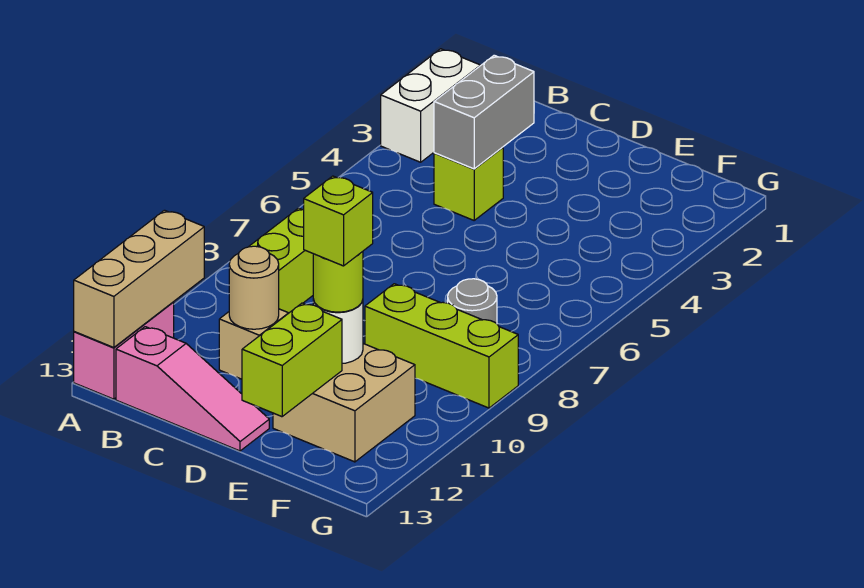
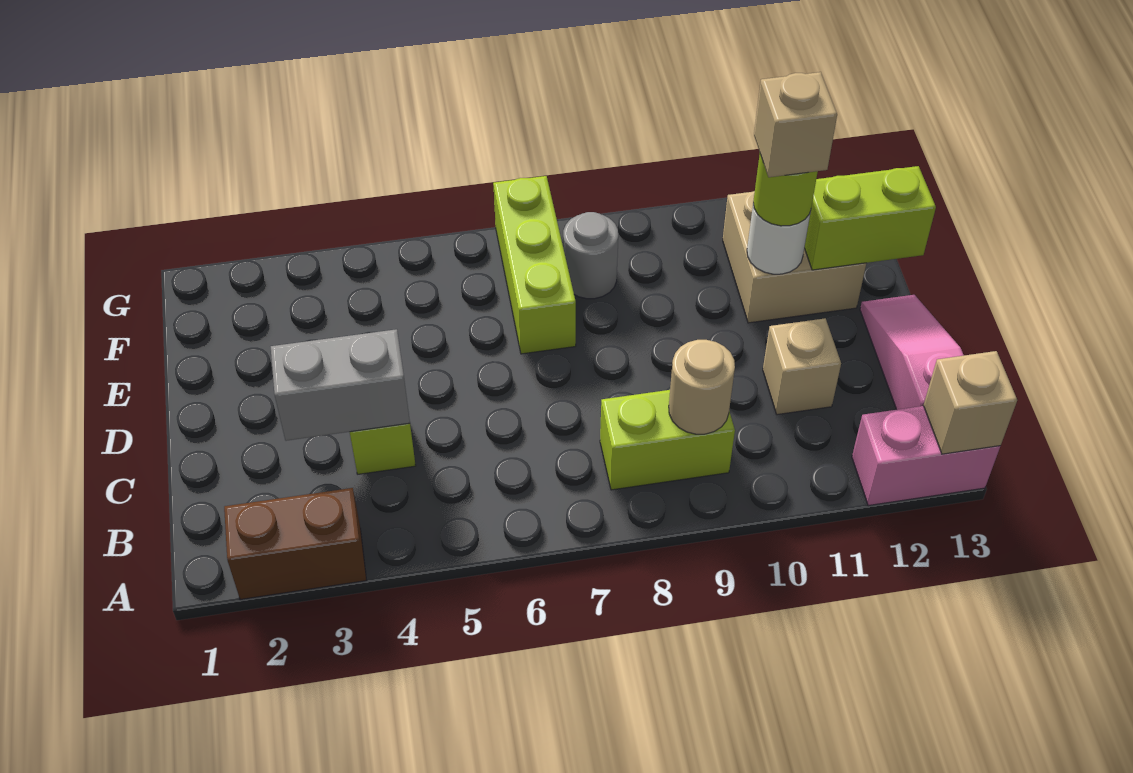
white 1x2 brick [381,49,481,162] -> brown 1x2 brick [224,488,366,600]
tan 1x3 brick [74,210,204,348] -> tan 1x1 brick [923,351,1017,454]
tan 1x1 round brick [229,246,279,329] -> tan 1x1 round brick moved to [669,340,735,434]
lime 1x3 brick [365,284,518,408] -> lime 1x3 brick moved to [493,176,576,354]
lime 1x1 brick [304,176,373,266] -> tan 1x1 brick [754,72,837,177]

